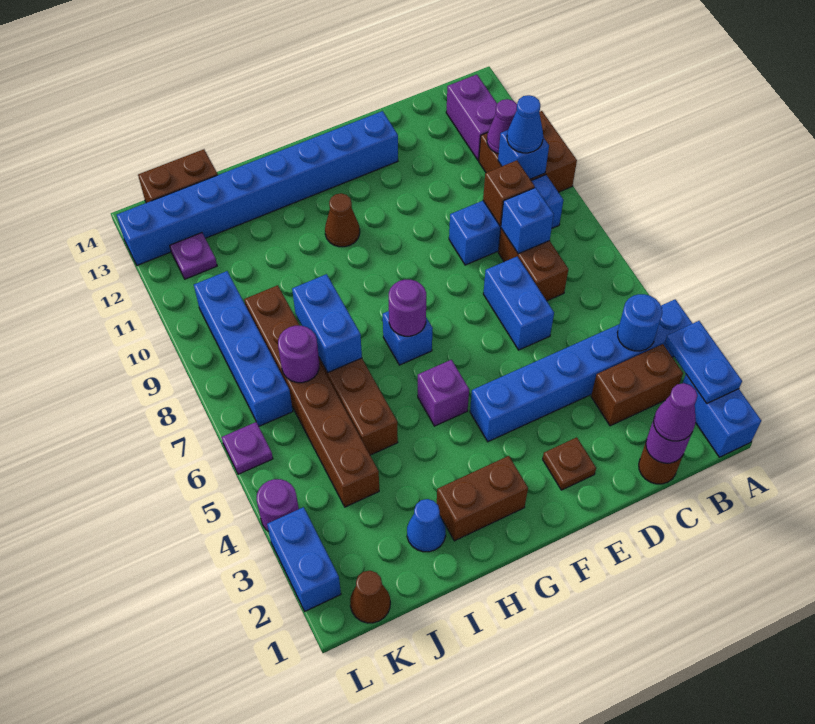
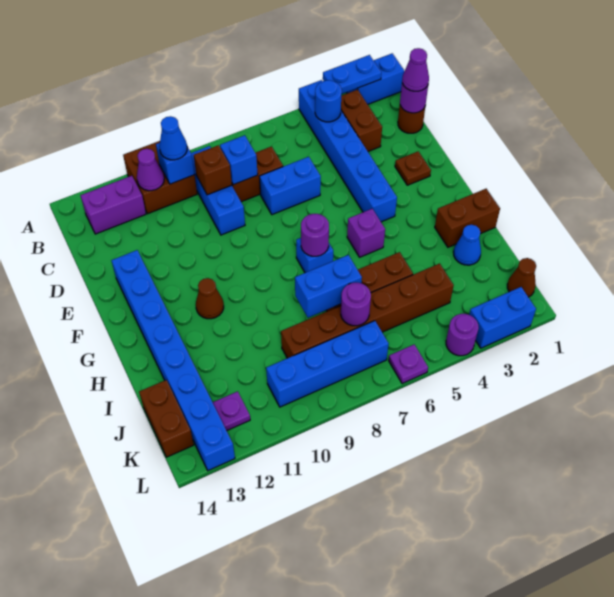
brown 1x2 brick [437,456,528,541] -> brown 1x2 brick turned to [435,189,500,247]

